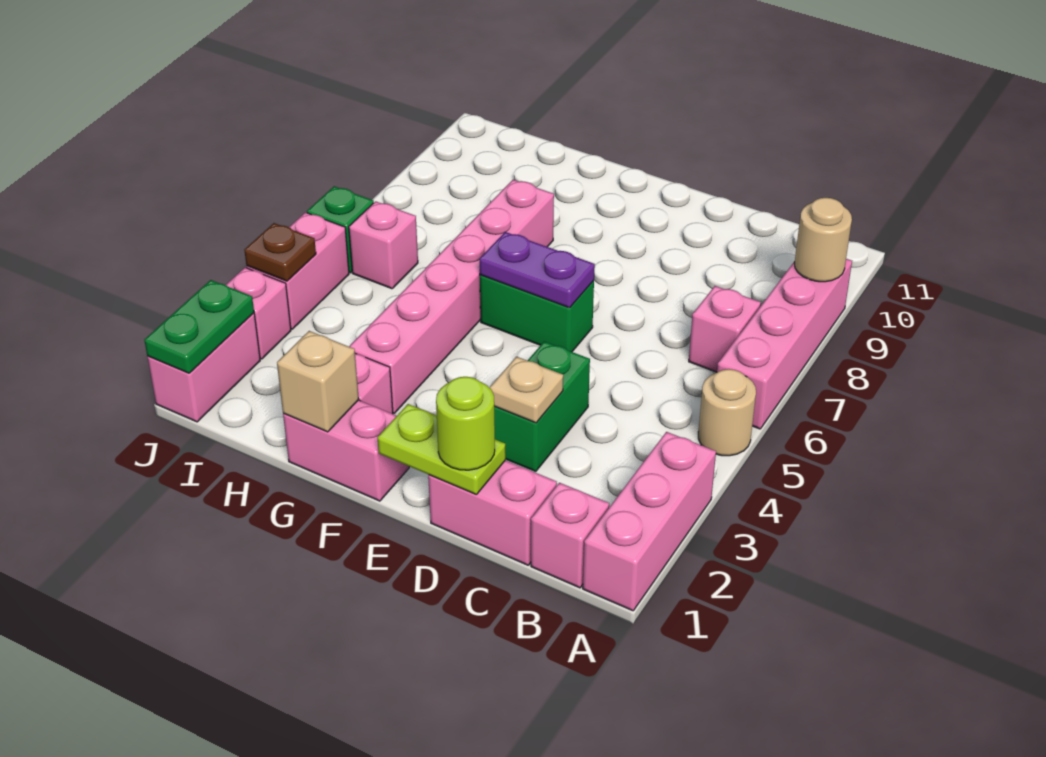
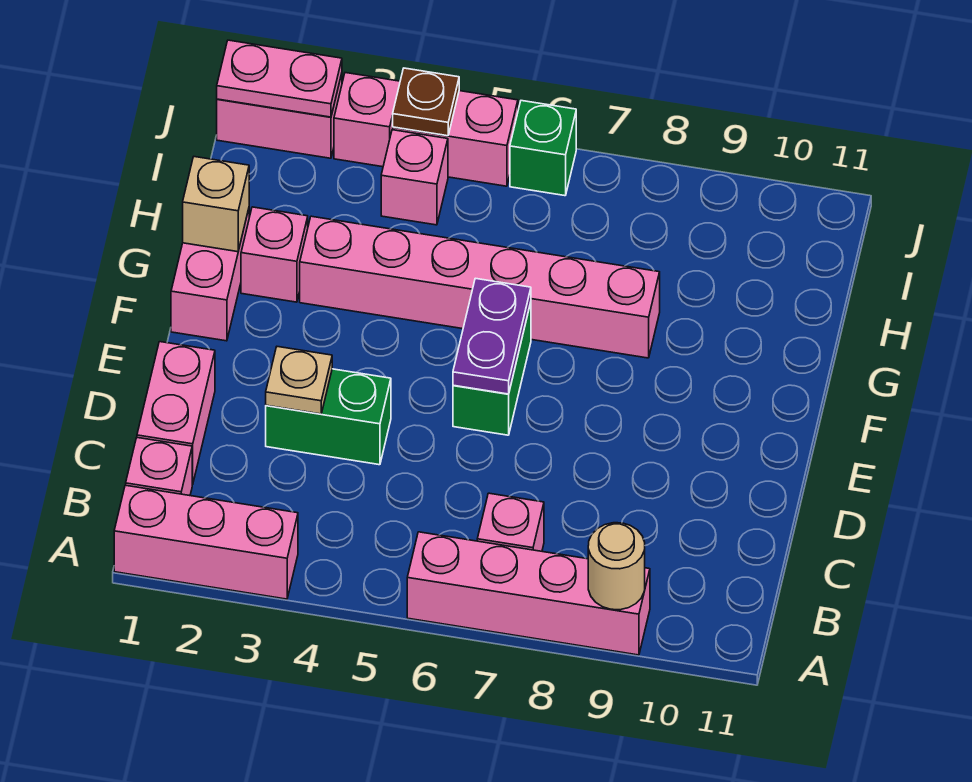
tan 1x1 round brick [698,369,756,456] -> none
lime 1x2 plate [378,404,506,495] -> none
lime 1x1 round brick [436,377,495,470] -> none
pink 1x1 brick [349,201,418,289] -> pink 1x1 brick moved to [381,130,448,225]
green 1x2 plate [144,280,254,373] -> pink 1x2 plate [217,40,342,117]

